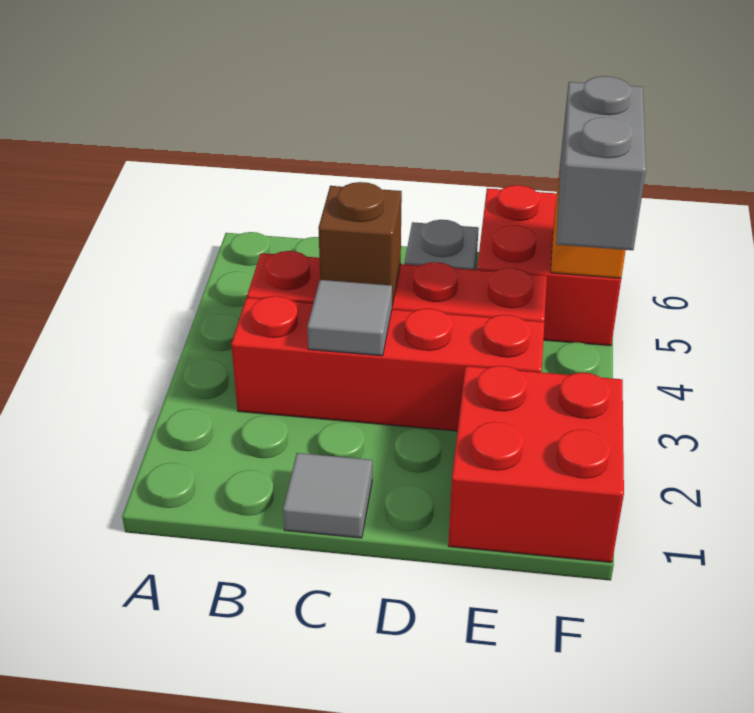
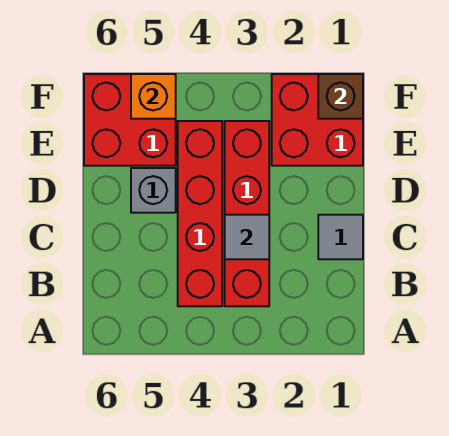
brown 1x1 brick [318,182,402,305] -> brown 1x1 brick moved to [318,74,363,119]
grey 1x2 brick [556,76,646,250] -> none

